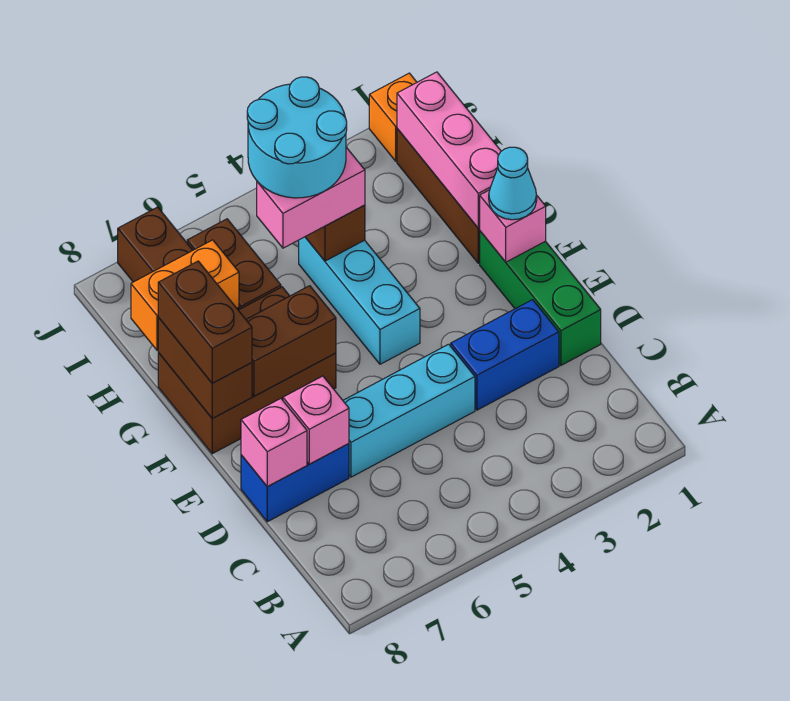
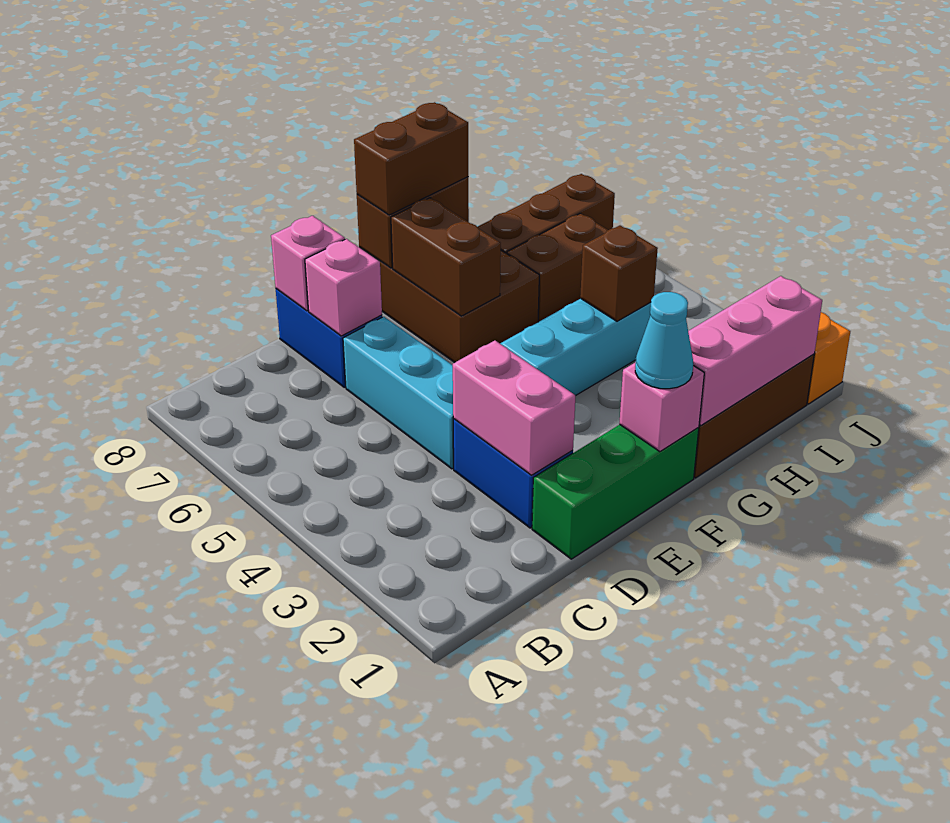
pink 1x2 brick [257,147,365,248] -> pink 1x2 brick moved to [453,341,576,475]
cyan 2x2 round brick [247,77,347,198] -> none
orange 1x2 brick [131,240,239,350] -> none

